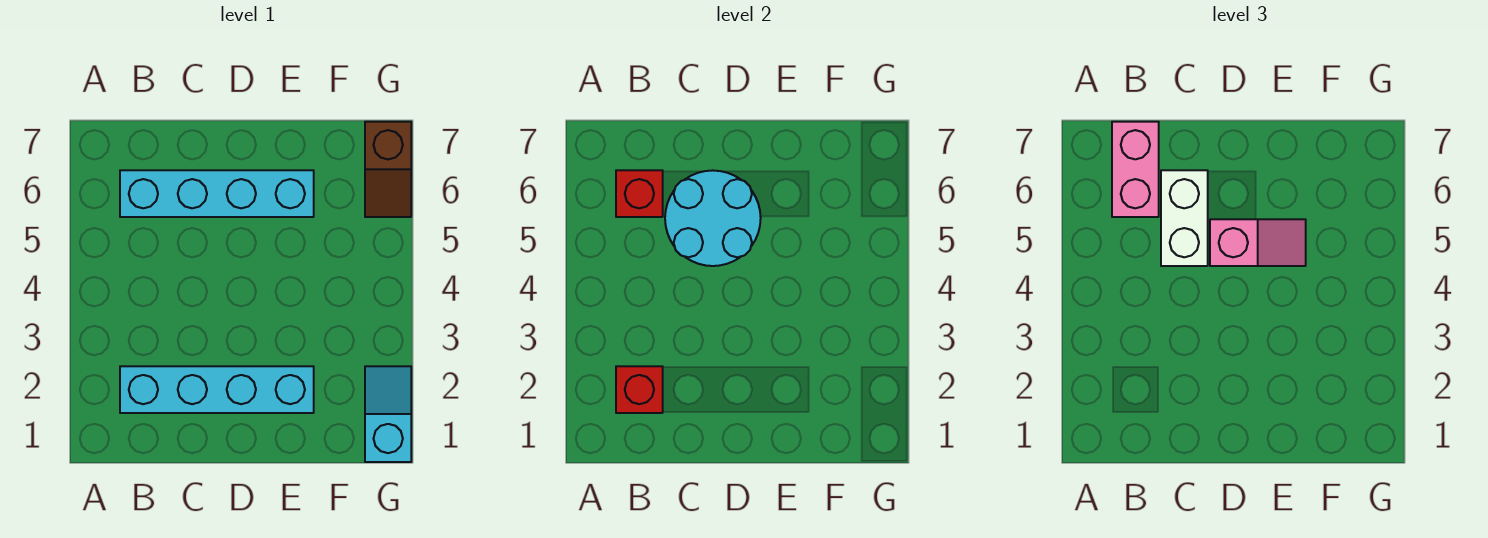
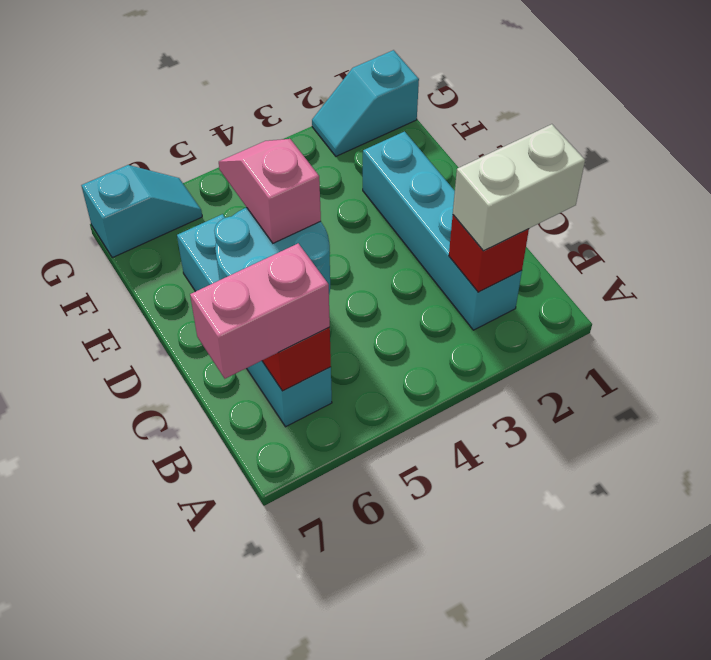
white 1x2 brick [1161,170,1208,266] -> white 1x2 brick moved to [453,124,585,251]
brown 1x2 slope [365,122,411,217] -> cyan 1x2 slope [81,165,202,258]

